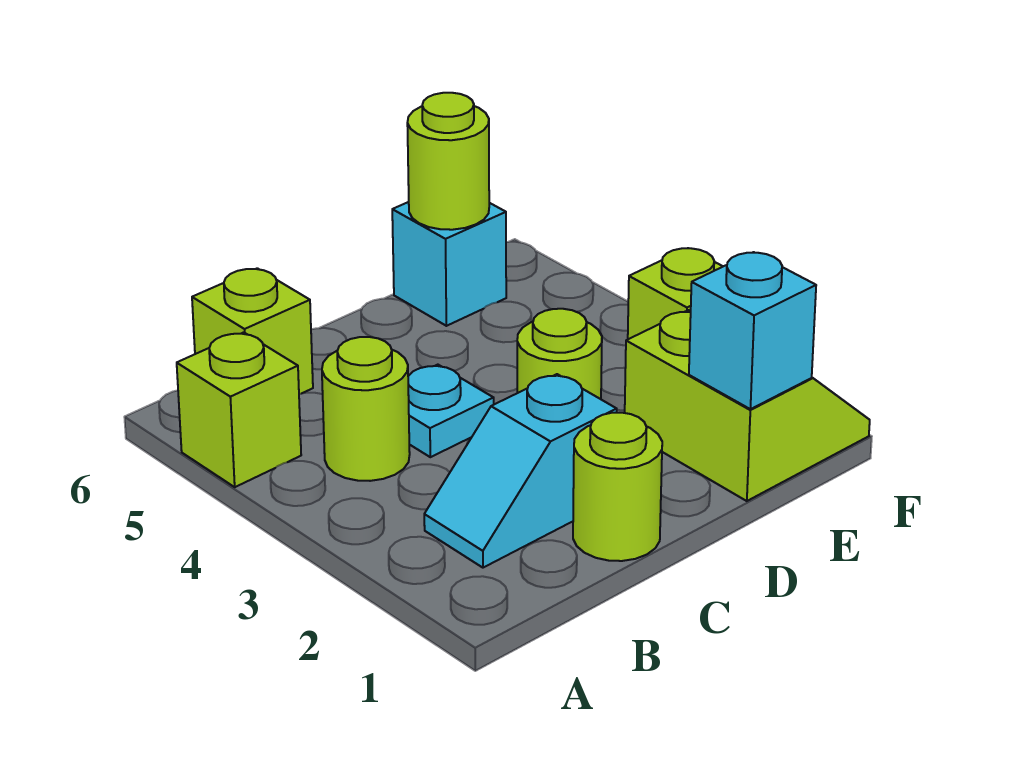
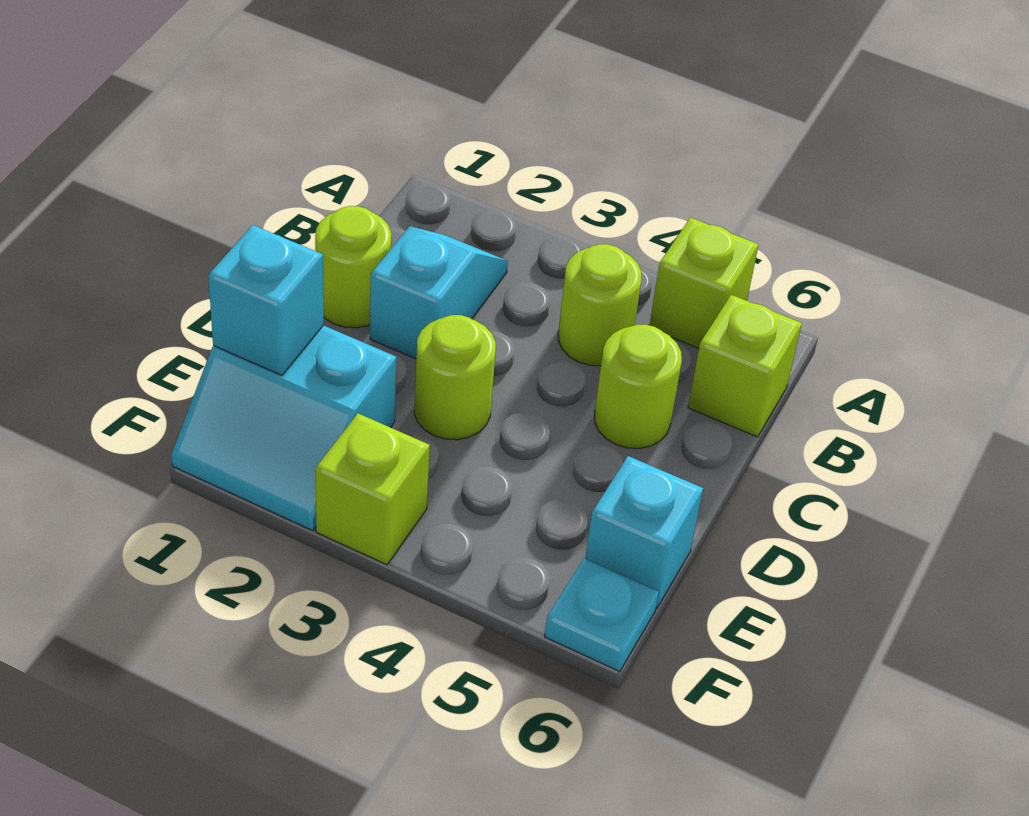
cyan 1x1 plate [408,365,494,457] -> cyan 1x1 plate moved to [544,558,659,672]
lime 2x2 slope [625,310,870,501] -> cyan 2x2 slope [171,325,397,531]
lime 1x1 round brick [407,93,489,230] -> lime 1x1 round brick moved to [595,325,682,448]

